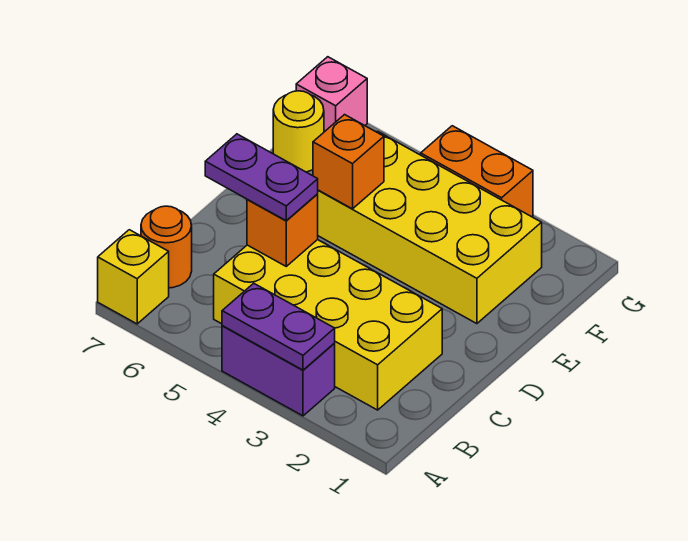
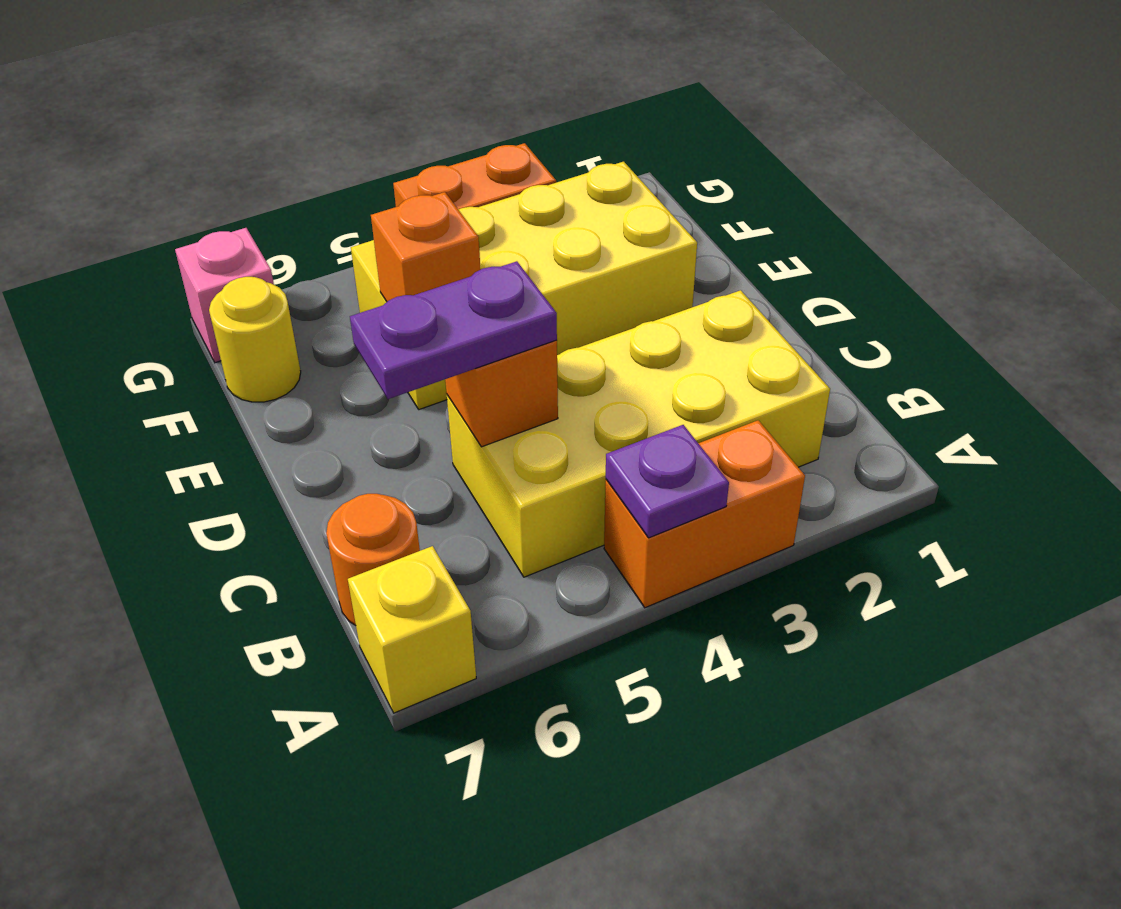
purple 1x2 brick [222,326,335,416] -> orange 1x2 brick [604,420,805,608]
purple 1x2 plate [222,283,335,370] -> purple 1x1 plate [606,425,729,538]

